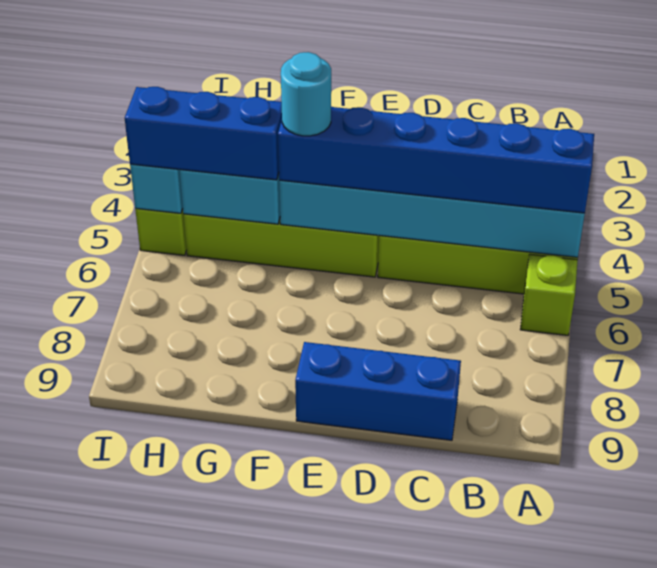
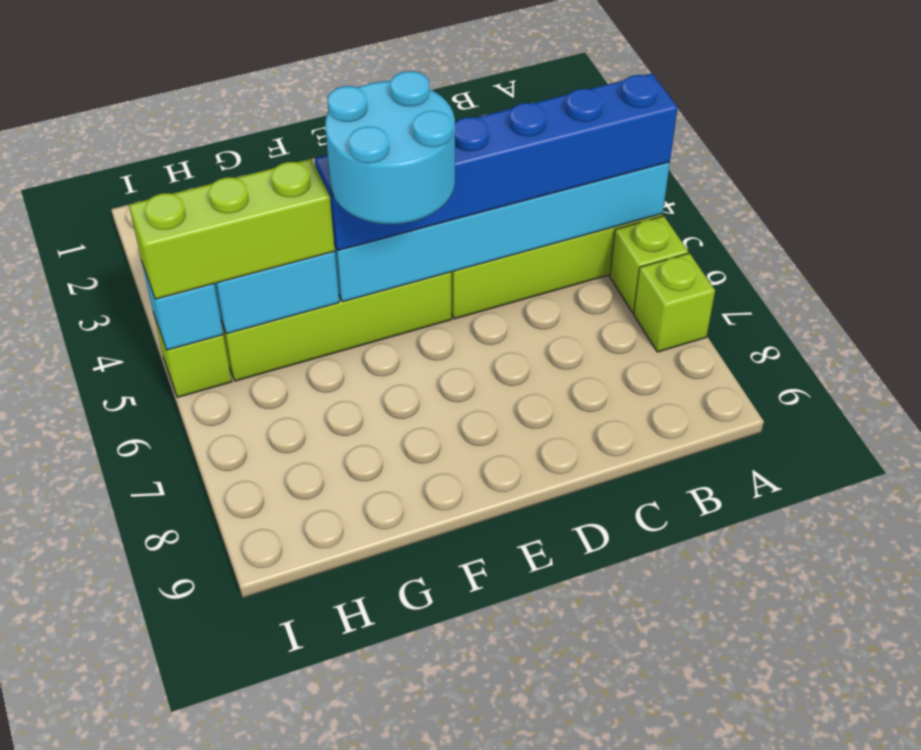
none -> lime 1x1 brick [634,253,715,352]
blue 1x3 brick [295,342,461,440] -> none
cyan 1x1 round brick [281,52,331,136] -> cyan 2x2 round brick [325,71,455,224]
blue 1x3 brick [125,87,282,180] -> lime 1x3 brick [129,159,335,300]

